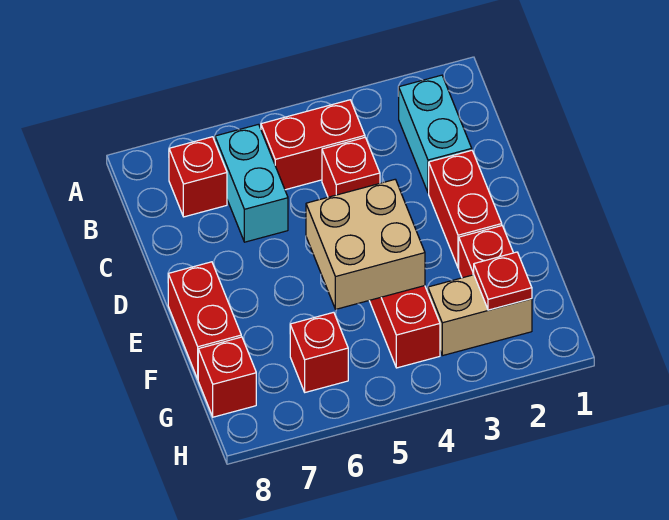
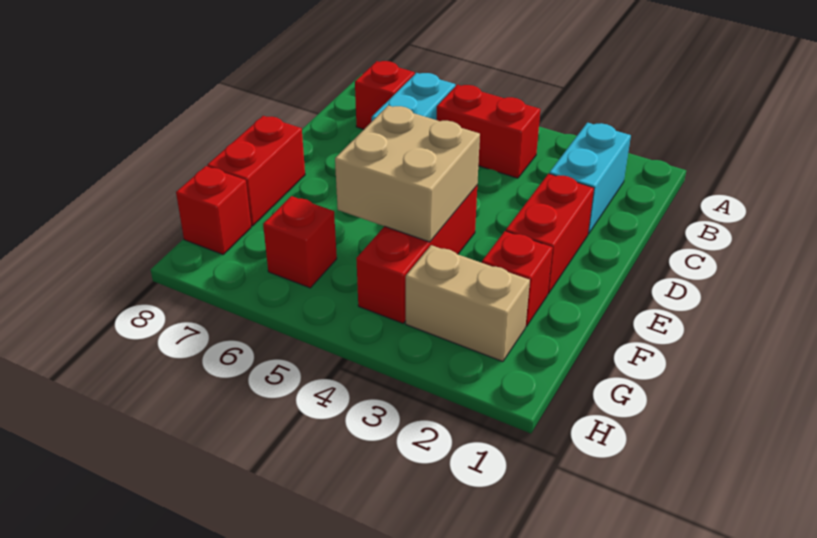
red 1x1 brick [322,138,380,197] -> none
red 1x1 plate [474,252,532,310] -> none

